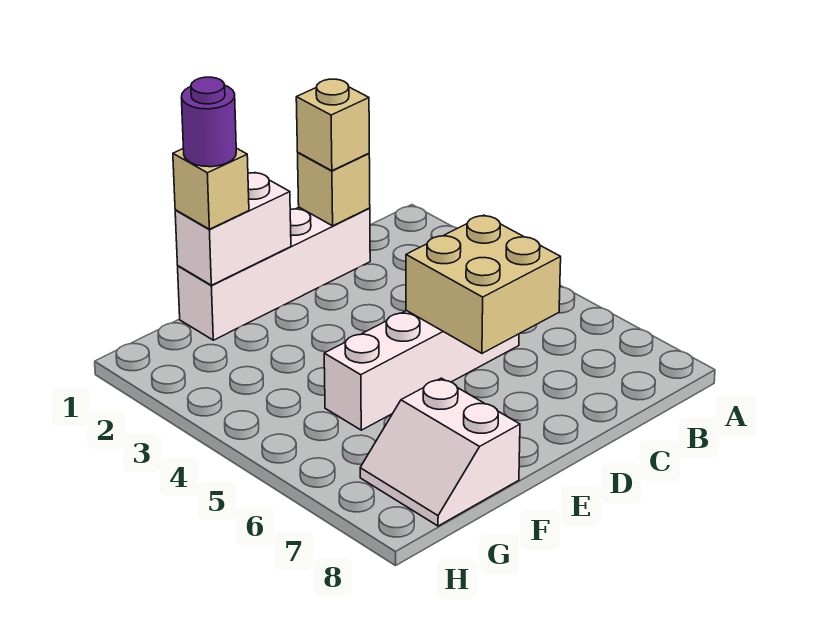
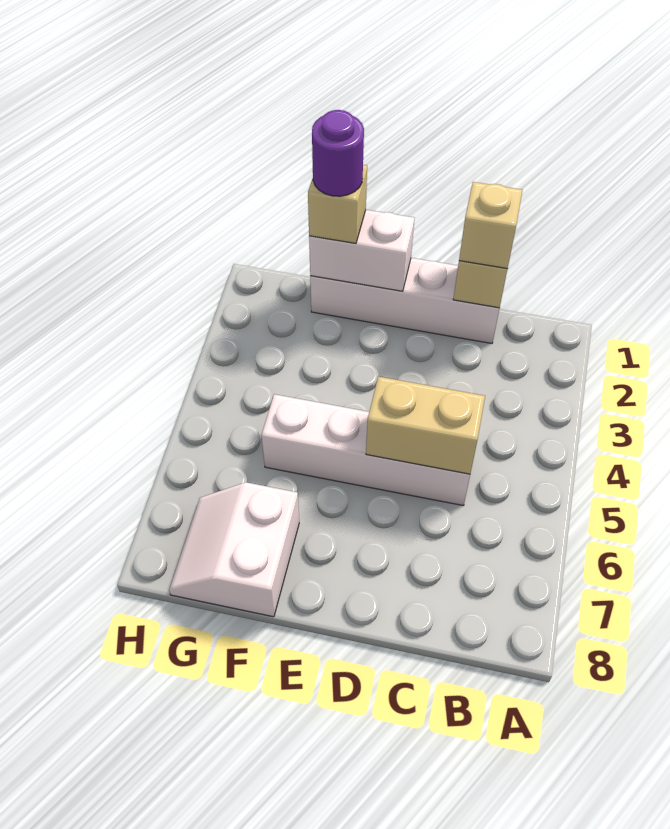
tan 2x2 brick [406,215,561,353] -> tan 1x2 brick [366,376,485,474]

